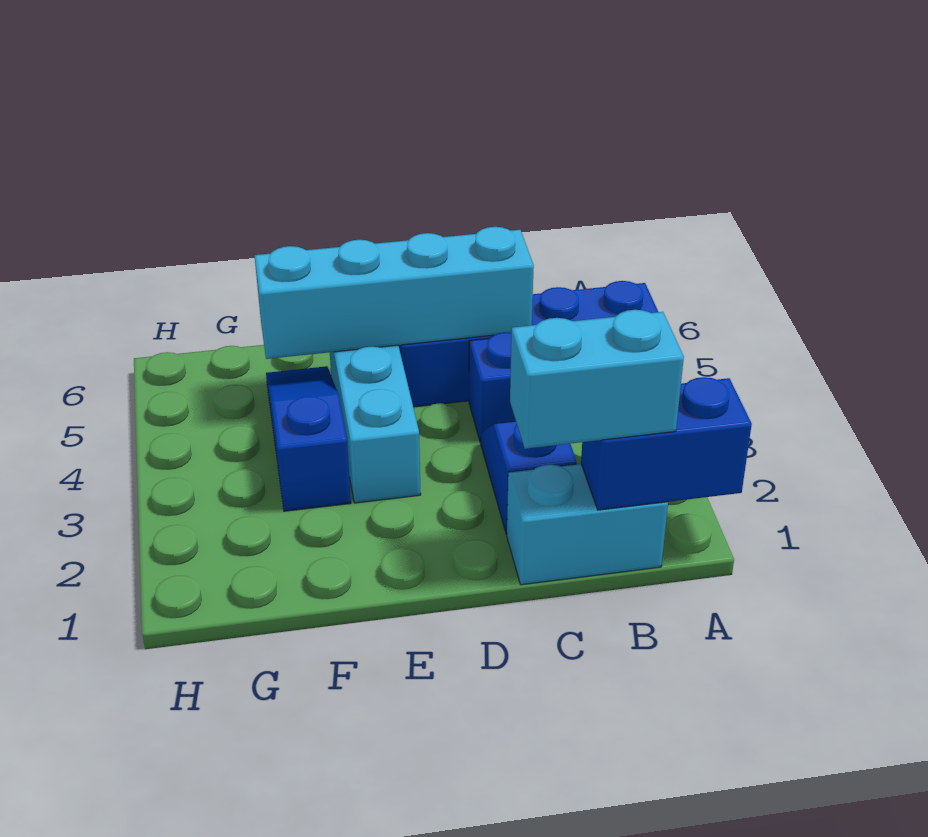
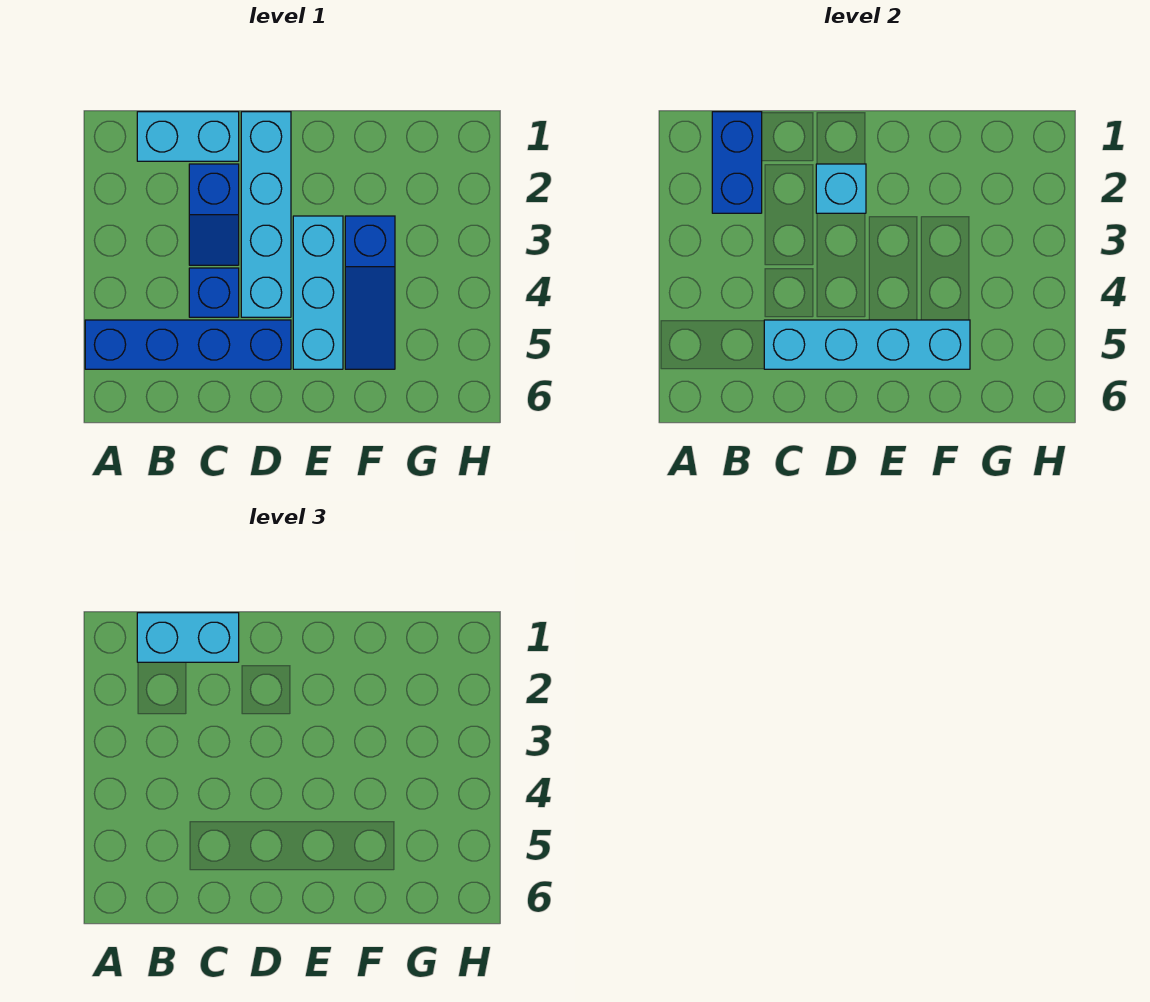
blue 1x2 brick [581,377,752,510] -> blue 1x2 brick turned to [712,112,762,213]
none -> cyan 1x4 brick [241,112,291,317]
none -> cyan 1x1 brick [816,164,866,213]

